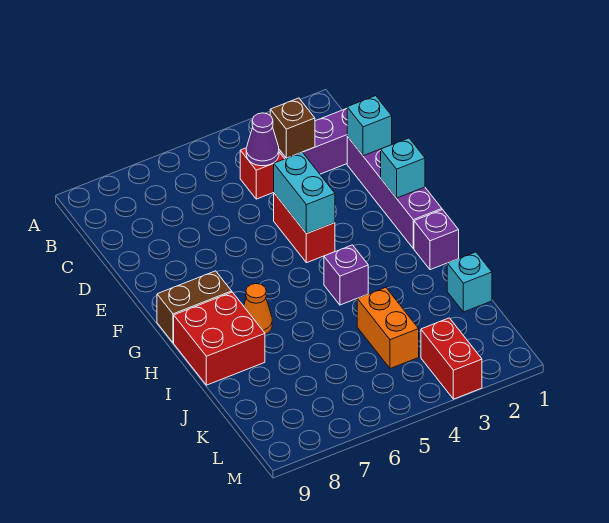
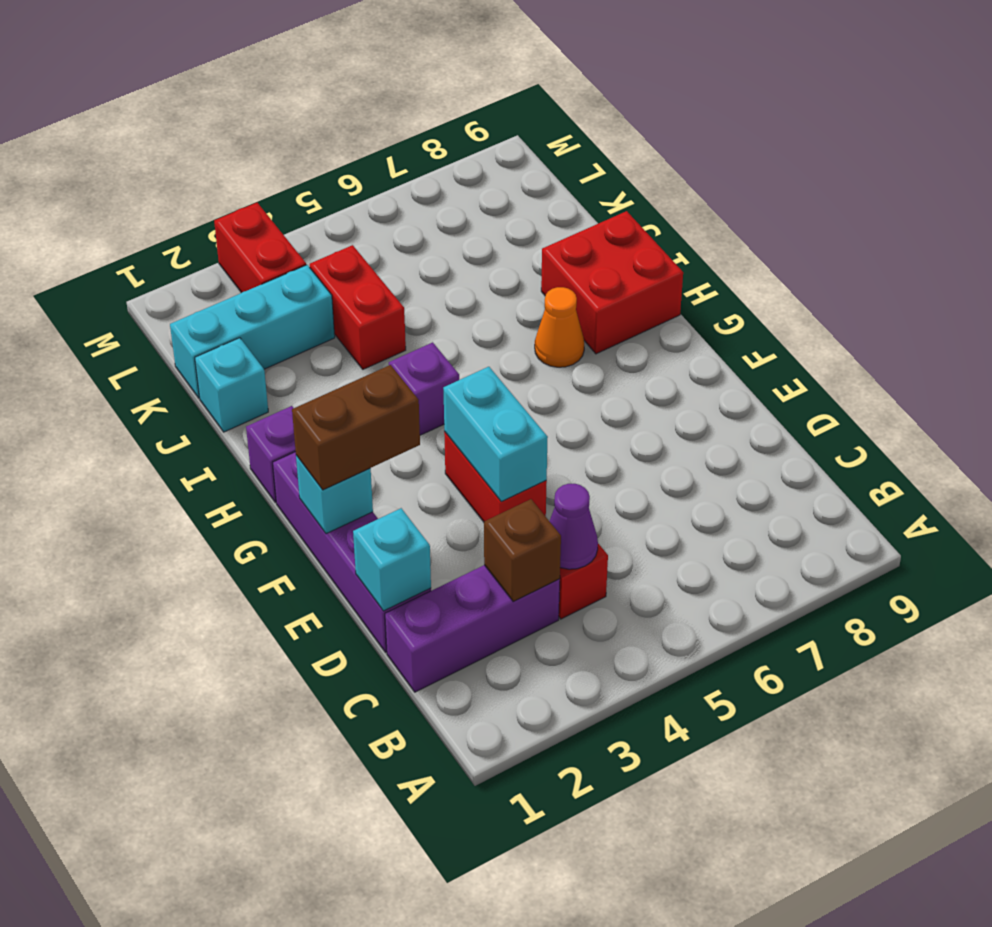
brown 1x2 brick [157,271,232,343] -> brown 1x2 brick moved to [292,365,420,490]
orange 1x2 brick [357,287,419,369] -> red 1x2 brick [310,245,406,369]
none -> cyan 1x3 brick [170,265,335,398]

